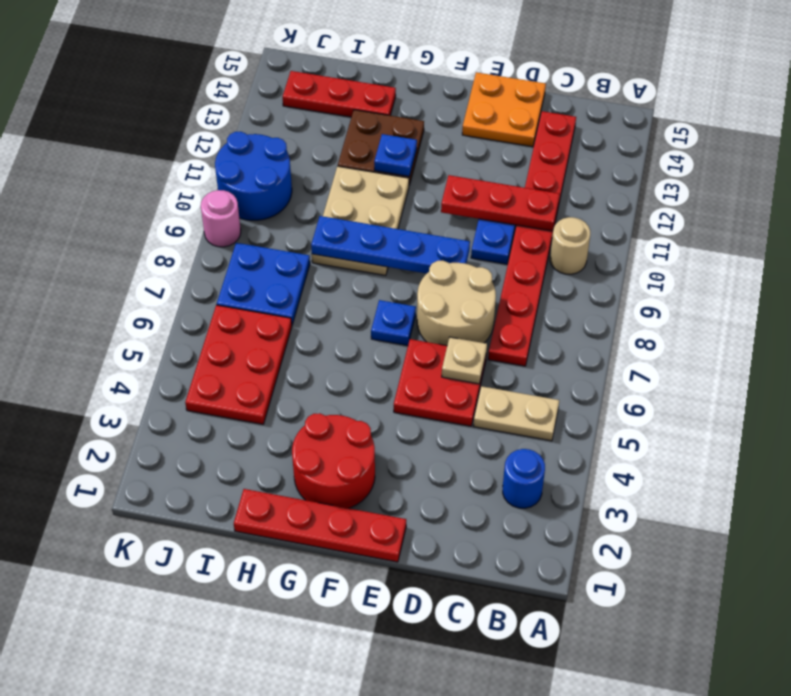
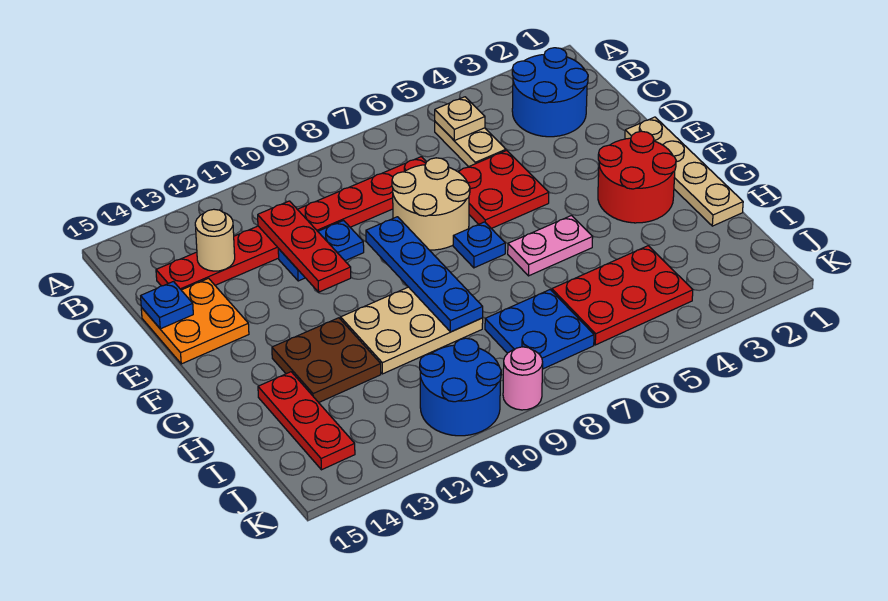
blue 1x1 round brick [503,449,545,508] -> blue 2x2 round brick [512,48,588,137]
tan 1x1 round brick [550,217,590,274] -> tan 1x1 round brick moved to [195,209,235,271]
tan 1x1 plate [442,337,487,384] -> tan 1x1 plate moved to [435,97,485,141]
red 1x4 plate [234,489,406,562] -> tan 1x4 plate [625,117,743,226]
none -> pink 1x2 plate [508,216,593,276]
blue 1x1 plate [374,134,417,176] -> blue 1x1 plate moved to [141,282,193,329]

